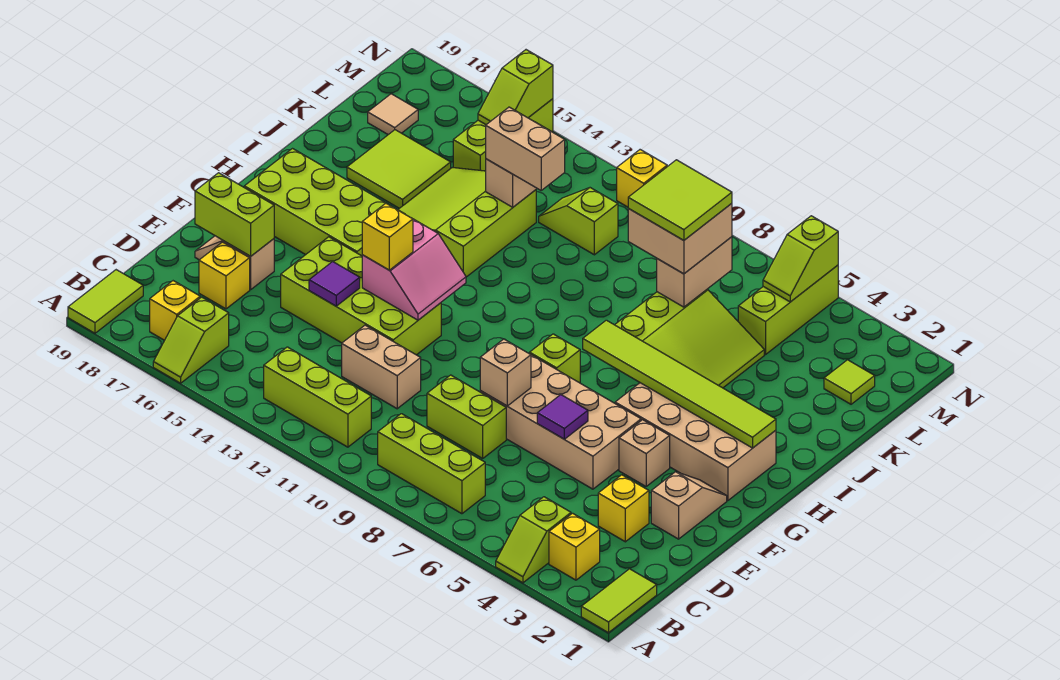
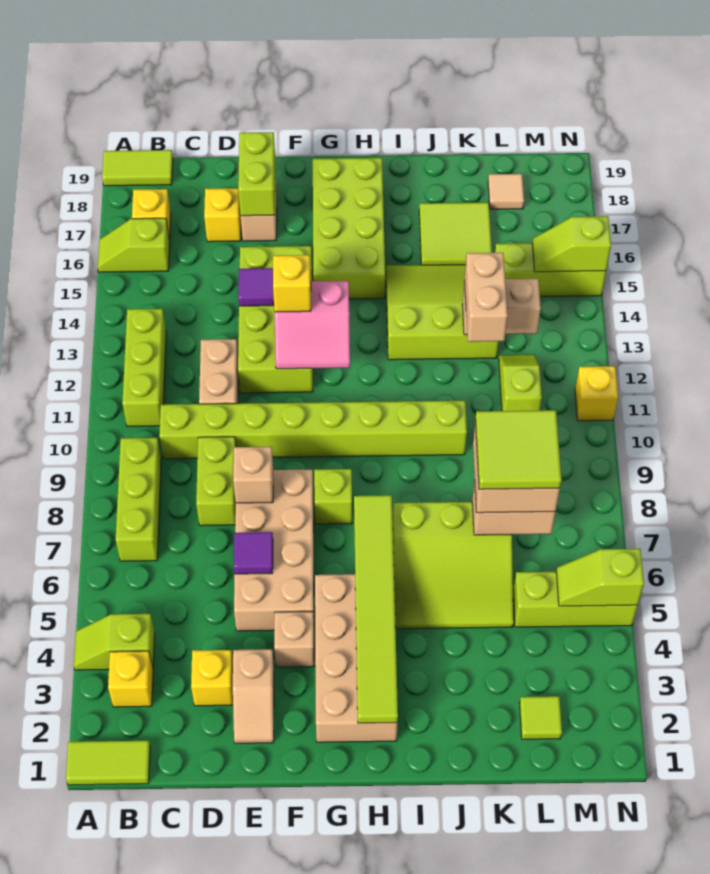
none -> lime 1x8 brick [159,401,467,459]
tan 1x2 slope [651,472,727,539] -> tan 1x2 slope turned to [233,649,274,743]

